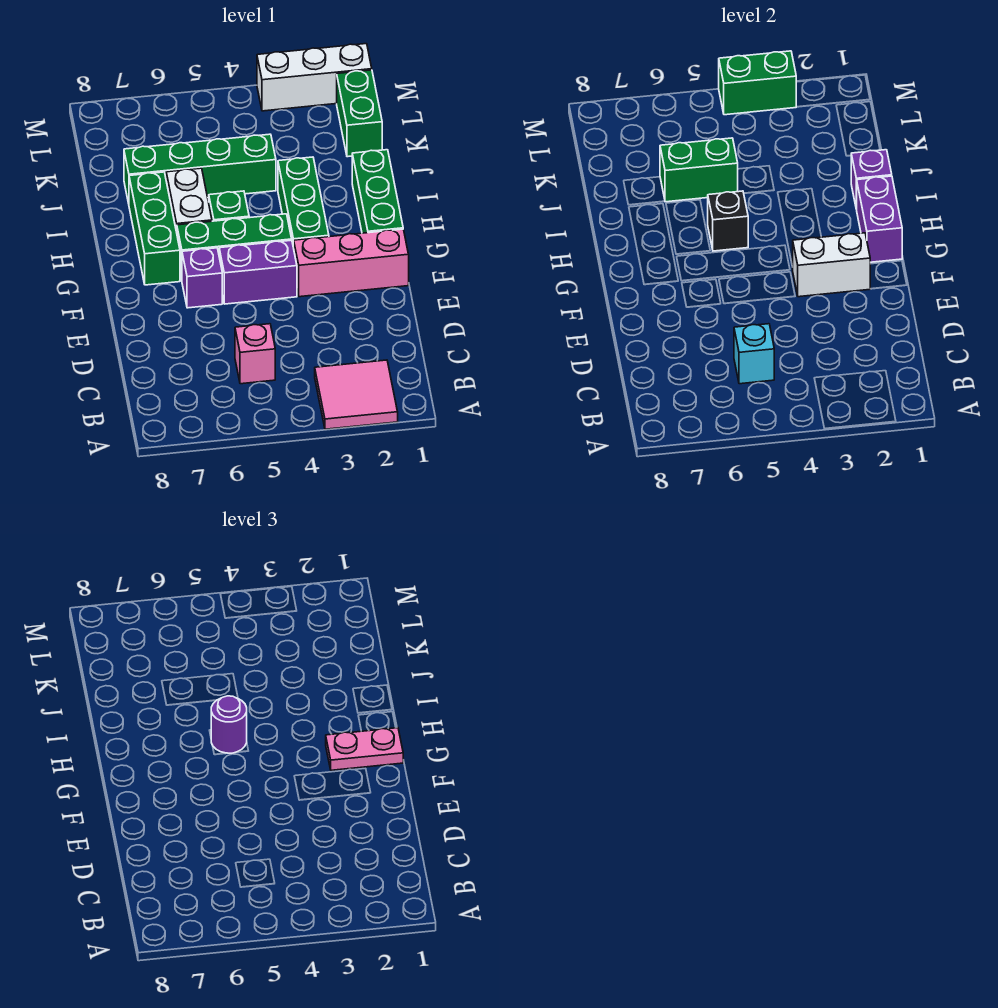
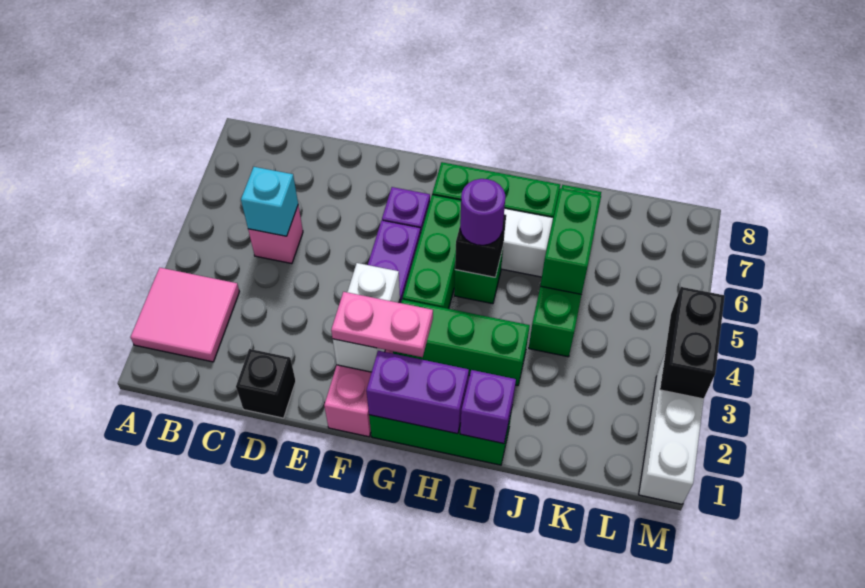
none -> black 1x1 brick [236,349,296,418]
pink 1x2 plate [326,728,403,770] -> pink 1x2 plate turned to [331,292,433,357]
green 1x2 brick [337,70,382,157] -> none
green 1x2 brick [719,51,796,115] -> black 1x2 brick [660,287,725,399]

